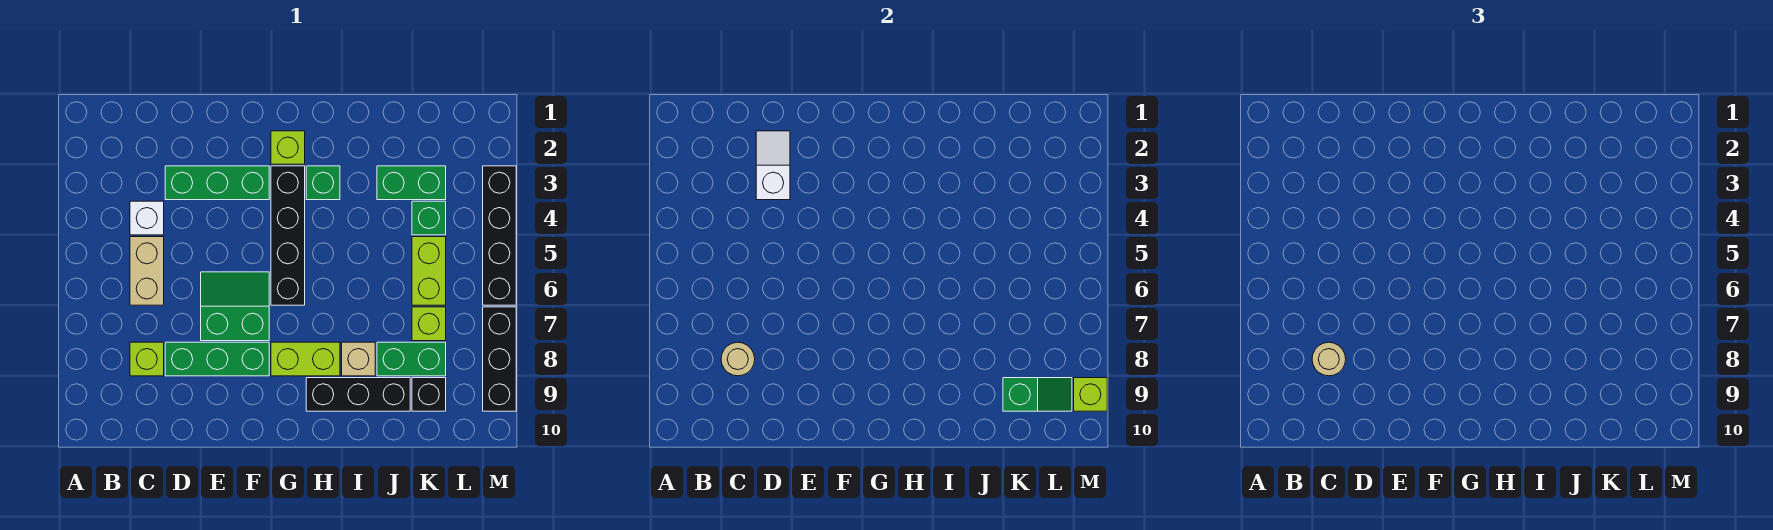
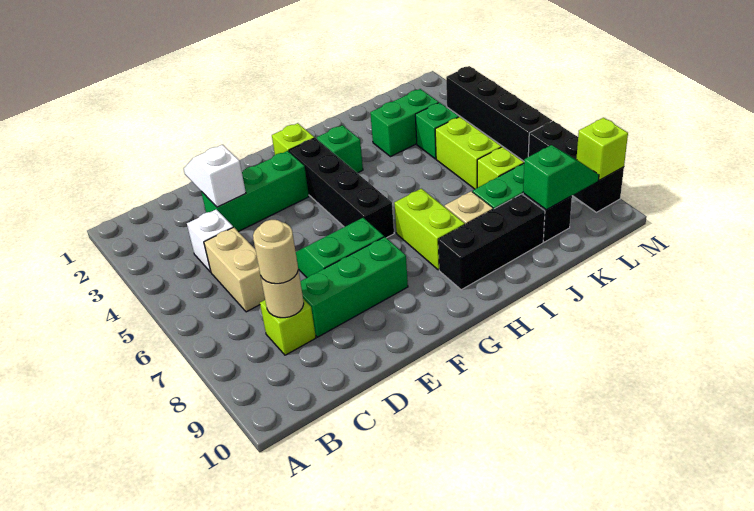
lime 1x2 brick [271,342,340,376] -> lime 1x2 brick turned to [394,189,465,270]

